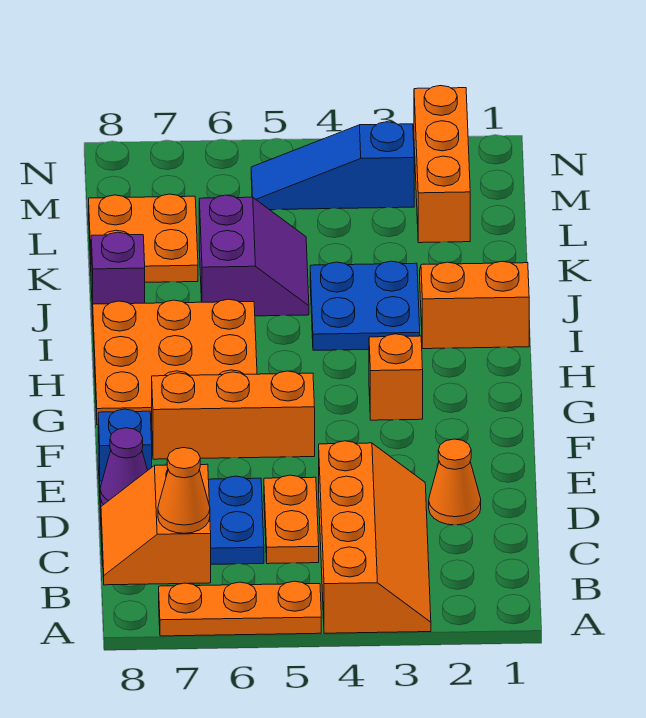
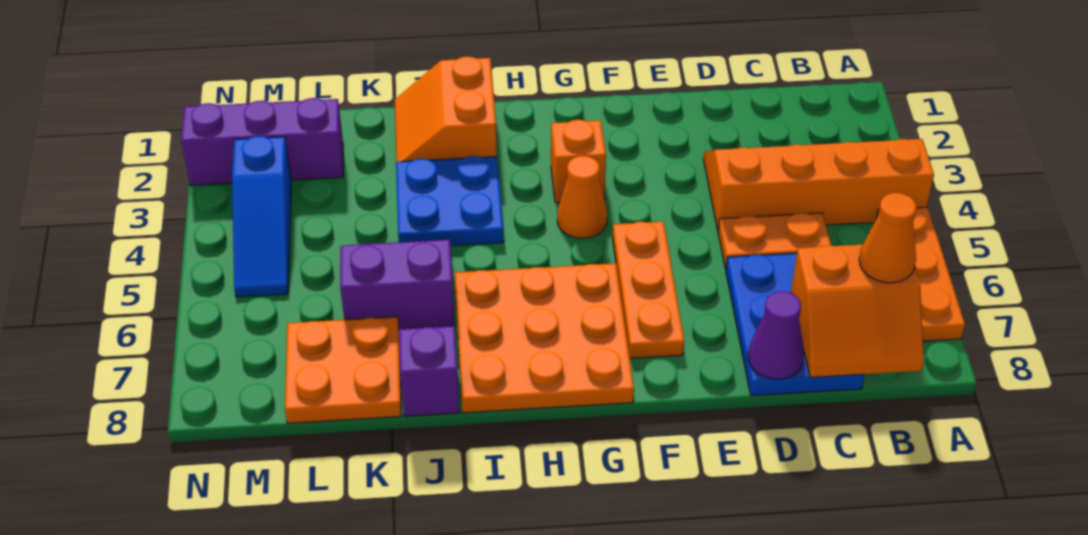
orange 1x1 cone [429,439,481,525] -> orange 1x1 cone moved to [557,156,607,238]
blue 1x1 brick [98,409,152,492] -> none
orange 1x3 brick [152,371,315,459] -> orange 1x3 plate [613,222,684,358]
orange 1x3 brick [414,86,470,243] -> purple 1x3 brick [181,98,343,186]

